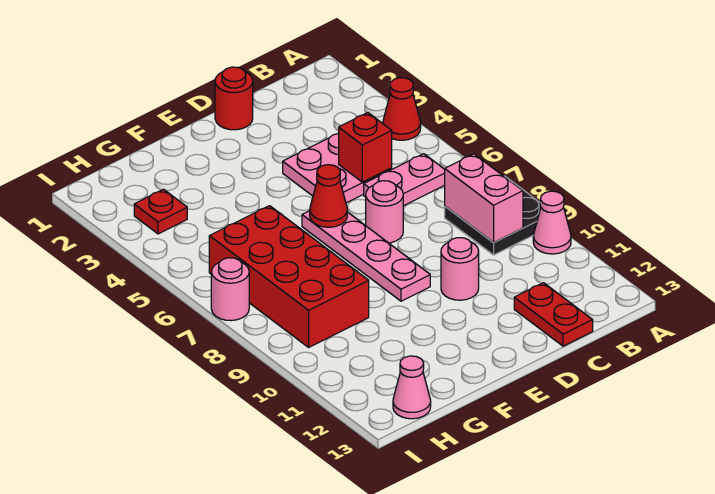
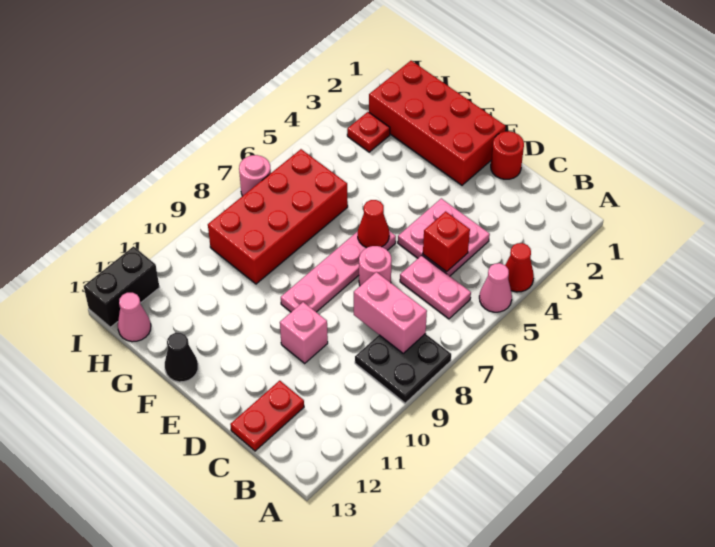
pink 1x1 cone [533,191,571,254] -> pink 1x1 cone moved to [479,263,512,312]
pink 1x2 brick [445,154,523,243] -> pink 1x2 brick turned to [354,272,427,353]
pink 1x1 round brick [441,238,479,300] -> pink 1x1 brick [280,302,328,363]
none -> red 2x4 brick [369,61,506,185]
none -> black 1x1 cone [165,333,198,382]
none -> black 1x2 brick [84,246,160,327]

